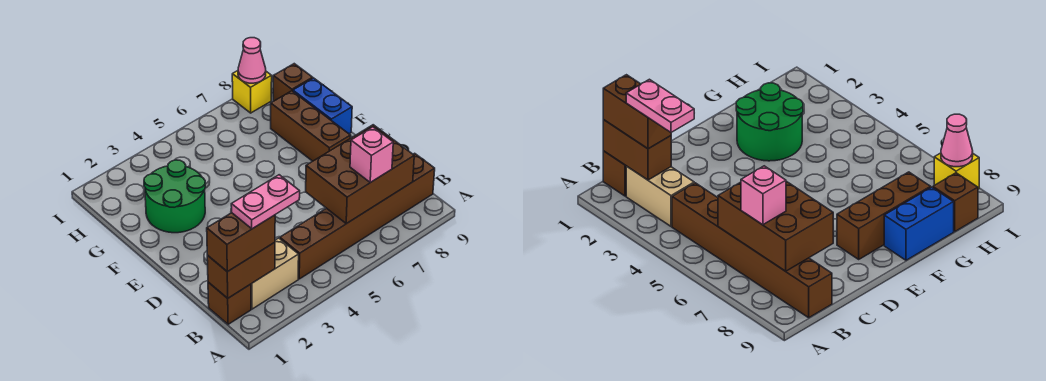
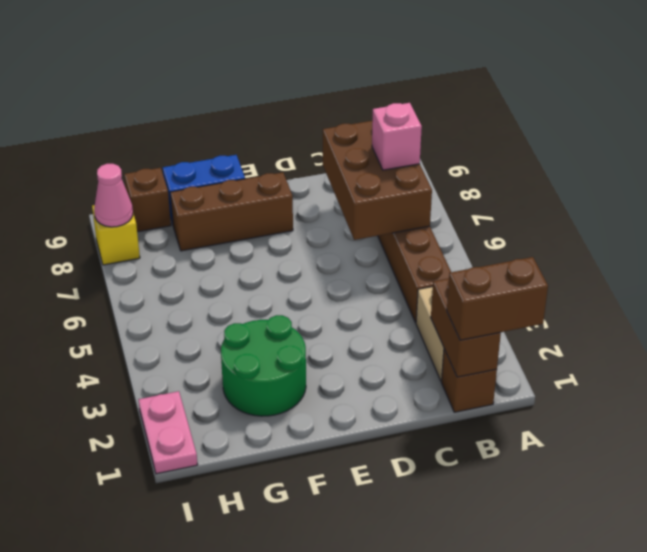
brown 1x2 brick [207,213,275,272] -> brown 1x2 brick turned to [447,257,548,340]
pink 1x2 plate [231,175,300,229] -> pink 1x2 plate moved to [138,391,198,474]

